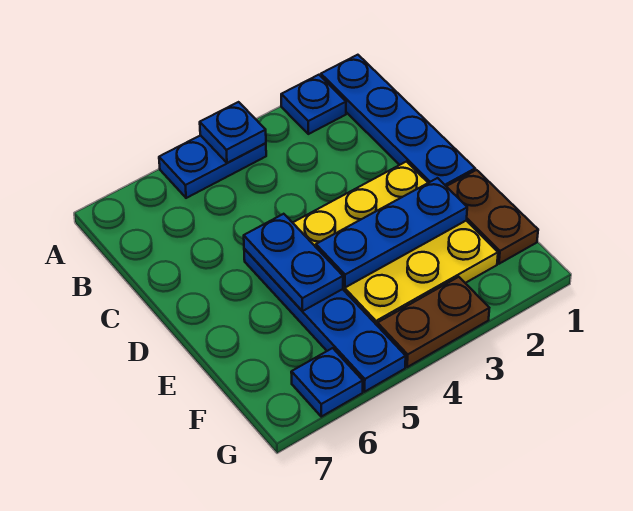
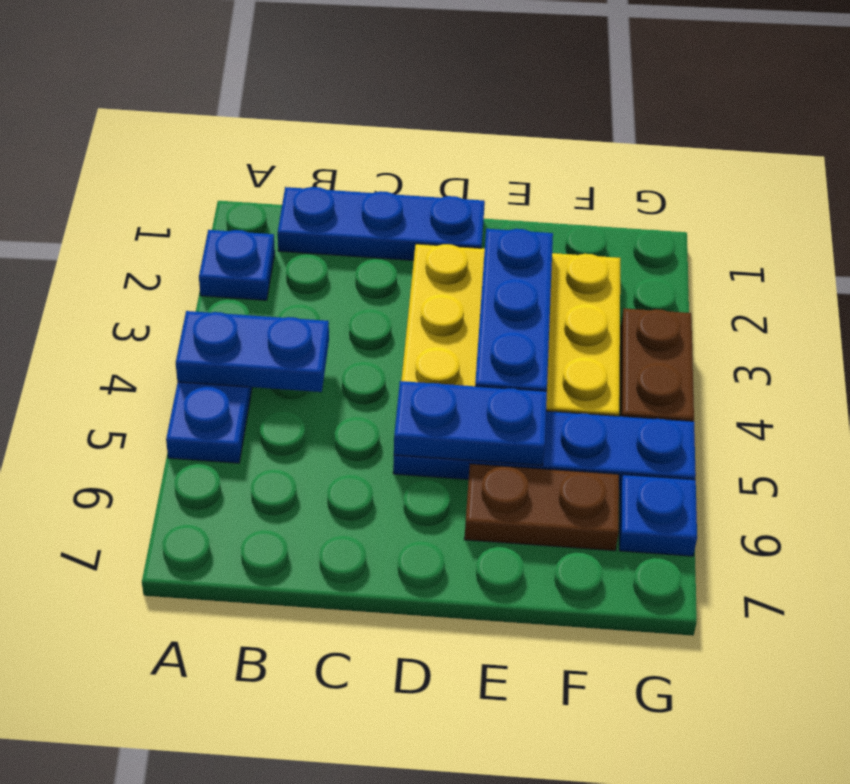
blue 1x4 plate [321,55,475,186] -> blue 1x3 plate [278,187,485,260]
blue 1x1 plate [200,102,266,163] -> blue 1x2 plate [176,311,329,392]
brown 1x2 plate [446,170,538,264] -> brown 1x2 plate moved to [464,464,619,551]

